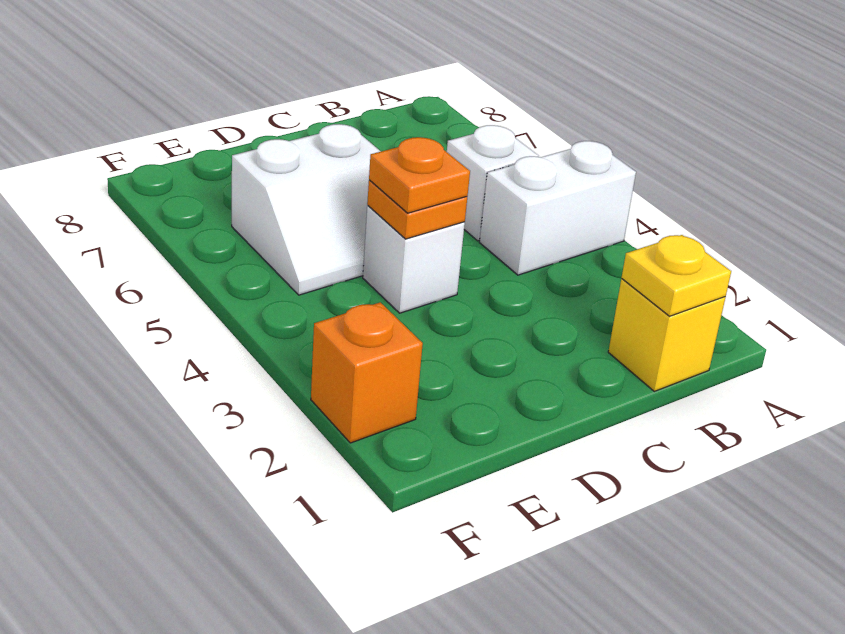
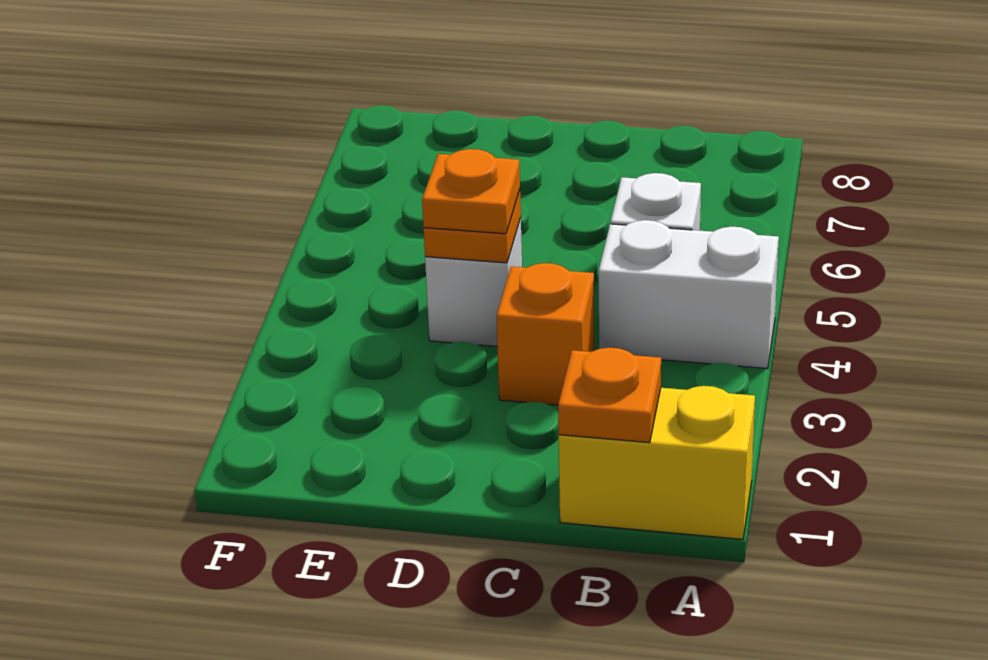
yellow 1x1 brick [608,279,726,391] -> yellow 1x2 brick [559,386,755,539]
yellow 1x1 plate [622,235,731,316] -> orange 1x1 plate [558,348,661,443]
white 2x2 slope [232,124,381,295] -> none
orange 1x1 brick [311,302,423,443] -> orange 1x1 brick moved to [496,263,594,405]

